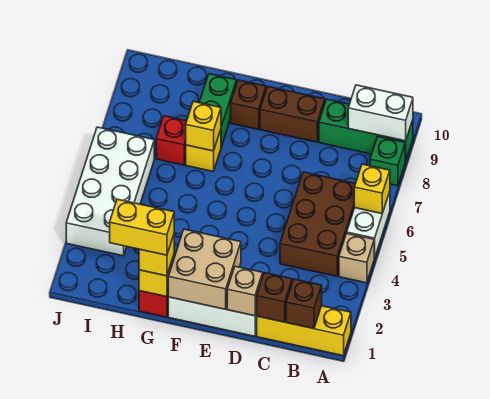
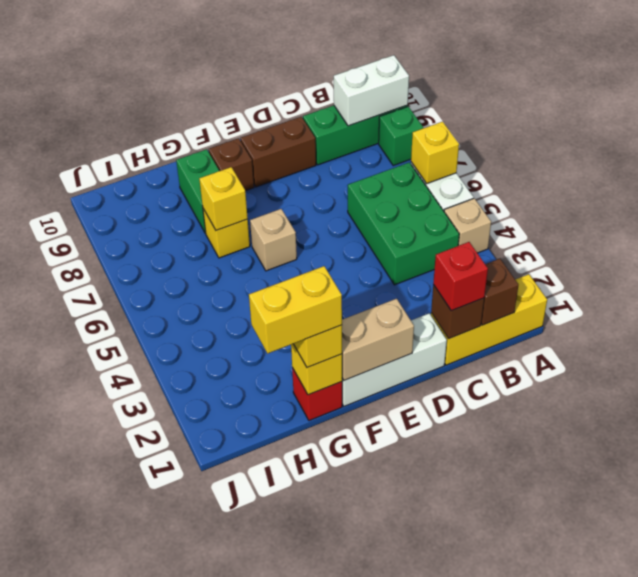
brown 2x3 brick [280,172,355,276] -> green 2x3 brick [348,162,459,285]
tan 1x1 brick [227,266,263,316] -> tan 1x1 brick moved to [250,209,297,271]
tan 2x2 brick [168,229,241,309] -> tan 1x2 brick [342,299,414,380]
red 1x1 brick [156,116,187,165] -> red 1x1 brick moved to [433,242,488,311]
white 2x4 brick [66,127,154,256] -> none

